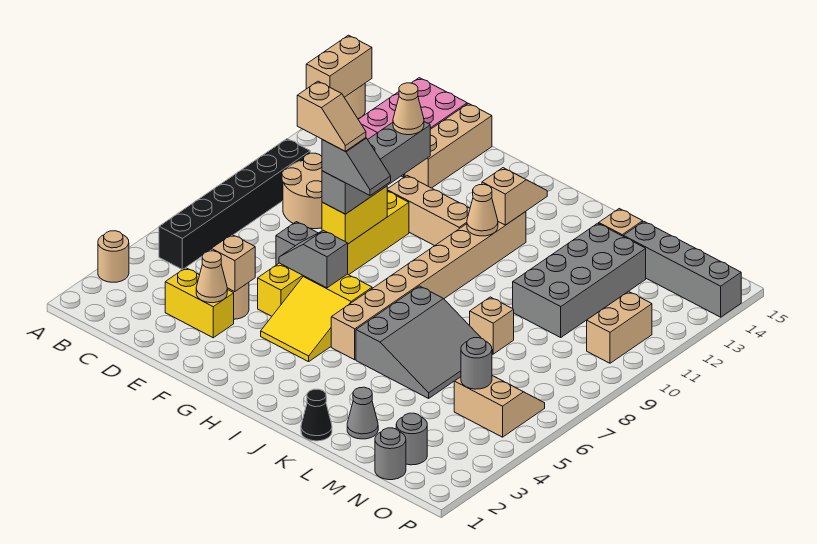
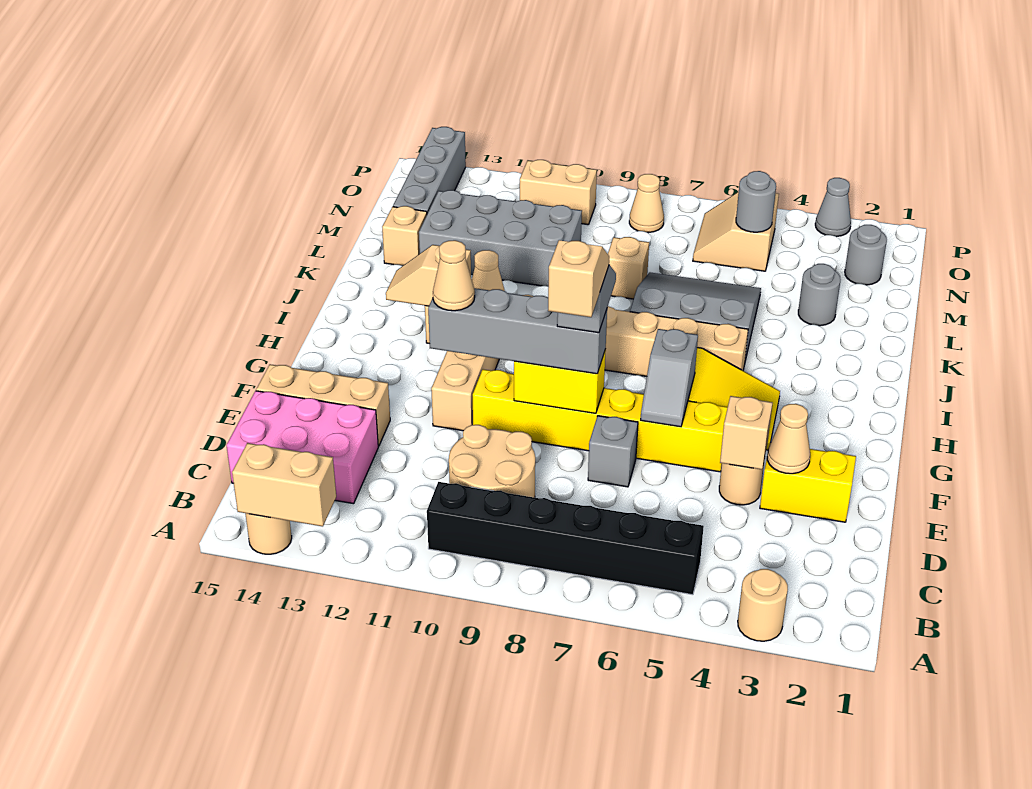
yellow 1x2 brick [165,268,234,338] -> yellow 1x2 brick turned to [760,443,856,522]
black 1x1 cone [301,389,332,441] -> none
grey 1x1 cone [347,387,378,439] -> grey 1x1 cone moved to [815,178,851,237]
grey 1x1 round brick [375,428,406,480] -> grey 1x1 round brick moved to [798,264,841,326]
none -> tan 1x1 cone [629,174,664,233]

